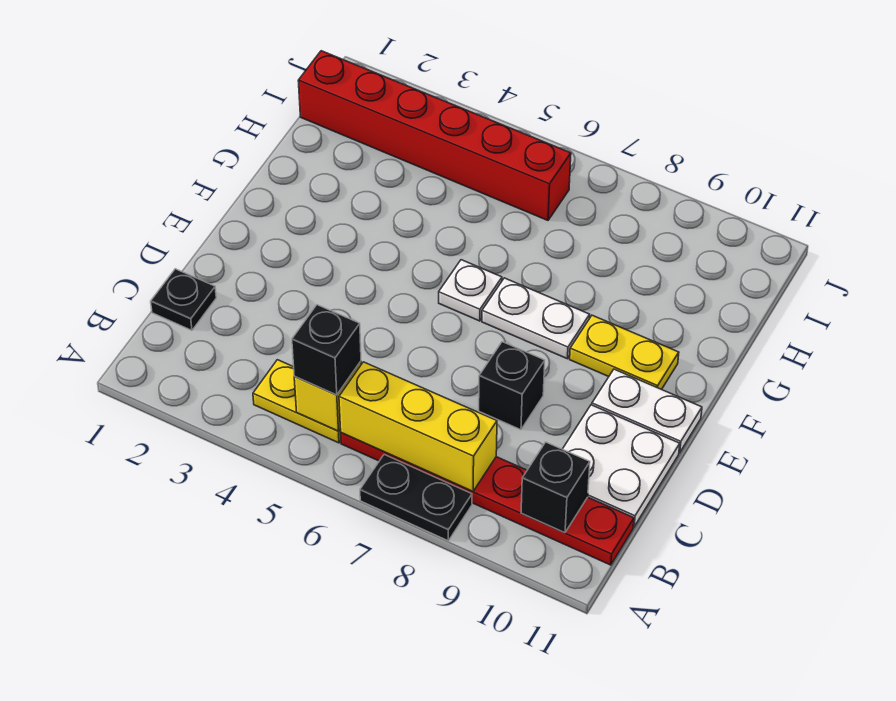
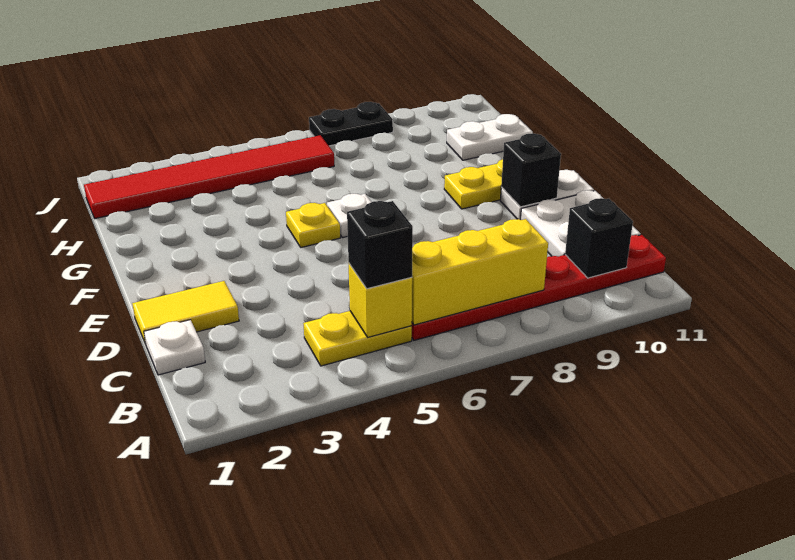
black 1x2 plate [360,455,472,541] -> black 1x2 plate moved to [309,102,393,146]
black 1x1 plate [151,269,216,330] -> white 1x1 plate [144,320,205,375]
none -> yellow 1x2 tile [132,281,239,344]
black 1x1 brick [479,342,545,430] -> black 1x1 brick moved to [501,133,561,207]
none -> yellow 1x1 plate [286,203,340,247]
white 1x2 plate [482,278,590,359] -> white 1x2 plate moved to [447,114,533,160]
red 1x6 brick [298,51,571,220] -> red 1x6 tile [84,135,334,219]

